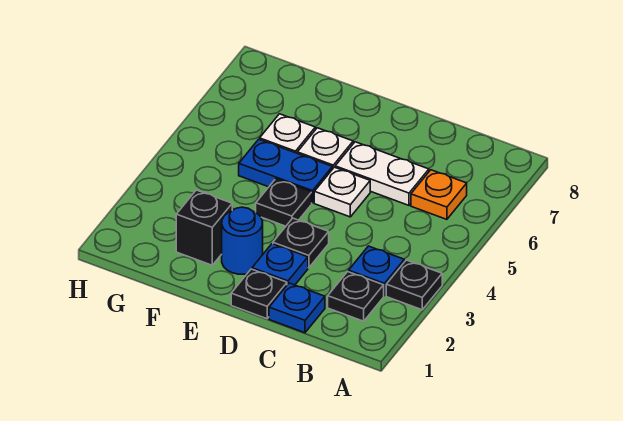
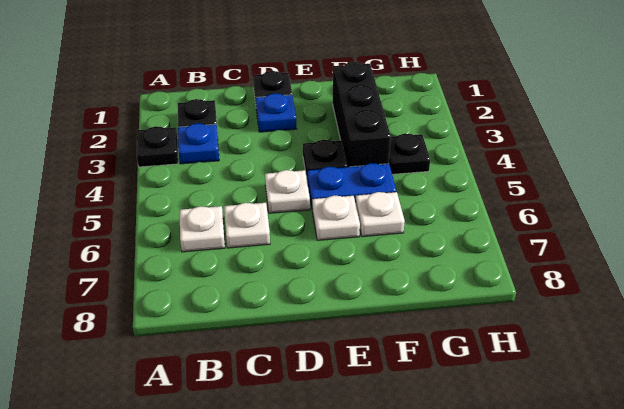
orange 1x1 plate [411,170,467,219] -> white 1x1 plate [180,206,225,252]
blue 1x1 plate [269,283,325,333] -> none
white 1x2 plate [335,142,429,205] -> white 1x1 plate [224,203,270,248]
black 1x1 plate [273,218,329,268] -> black 1x1 plate moved to [389,133,430,174]
blue 1x1 round brick [222,207,263,274] -> none
black 1x1 brick [176,190,232,265] -> black 1x3 brick [333,62,391,167]

